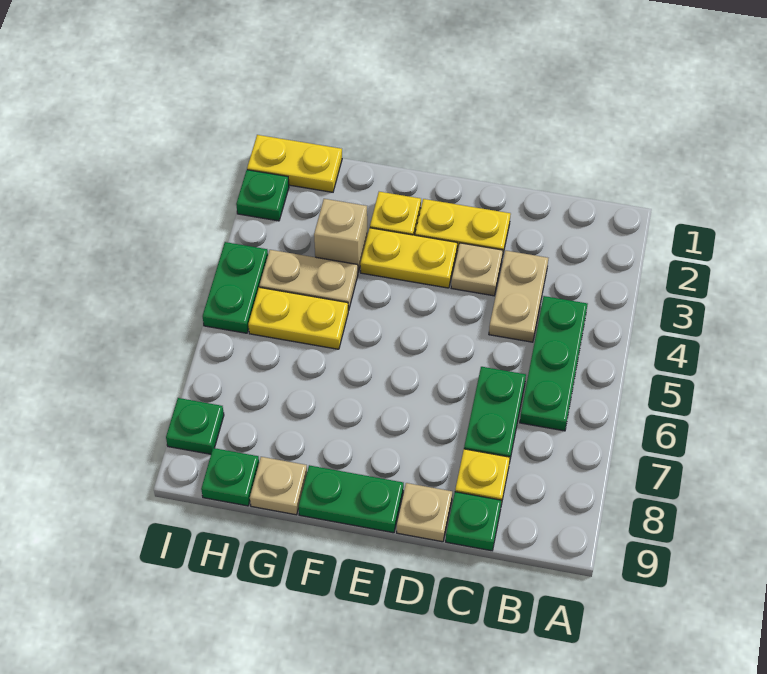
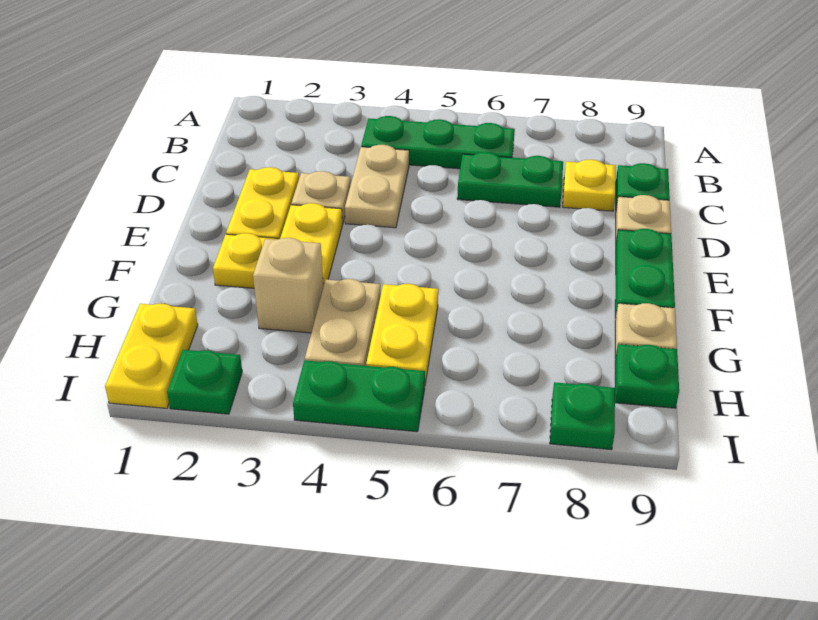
tan 1x2 plate [489,250,548,342] -> tan 1x2 plate turned to [345,145,409,228]

